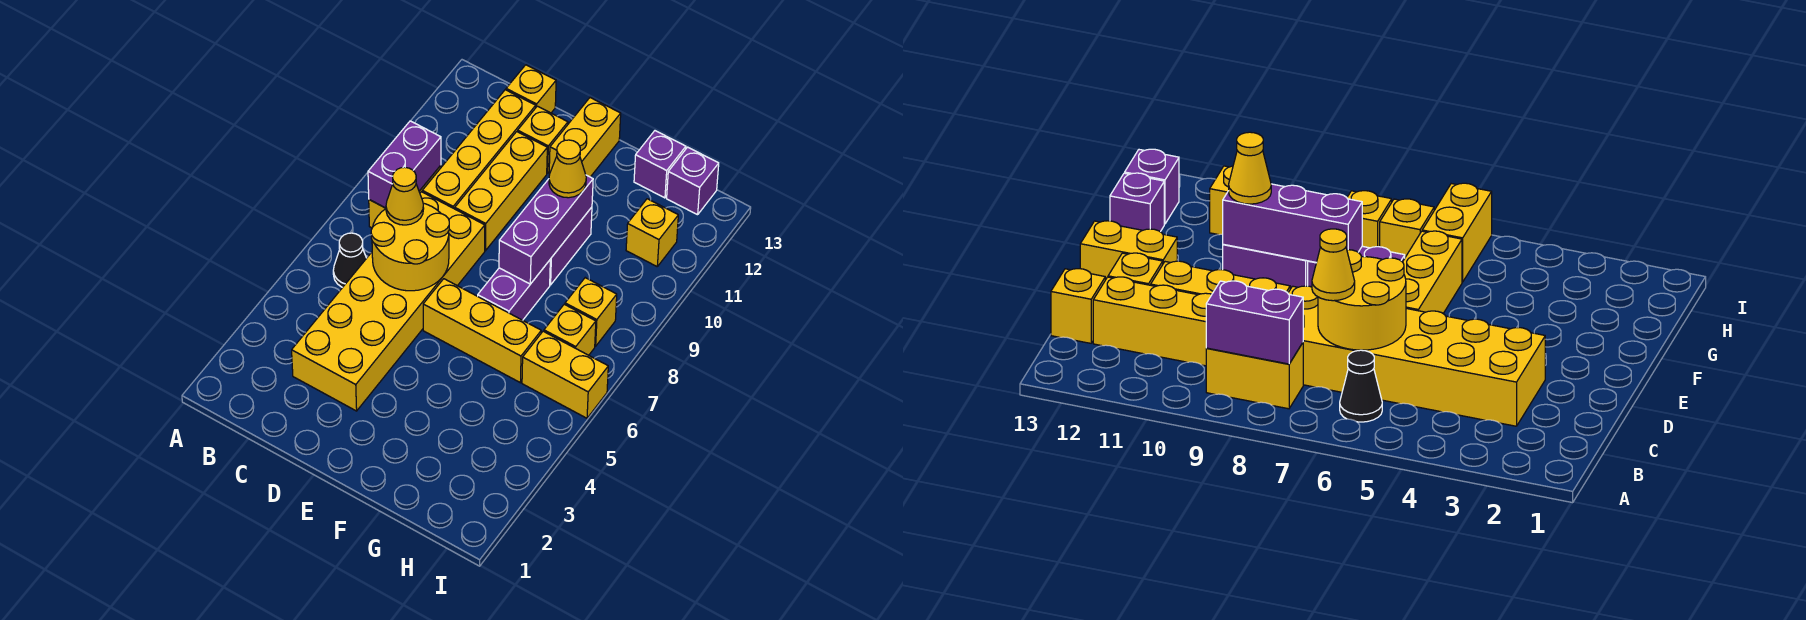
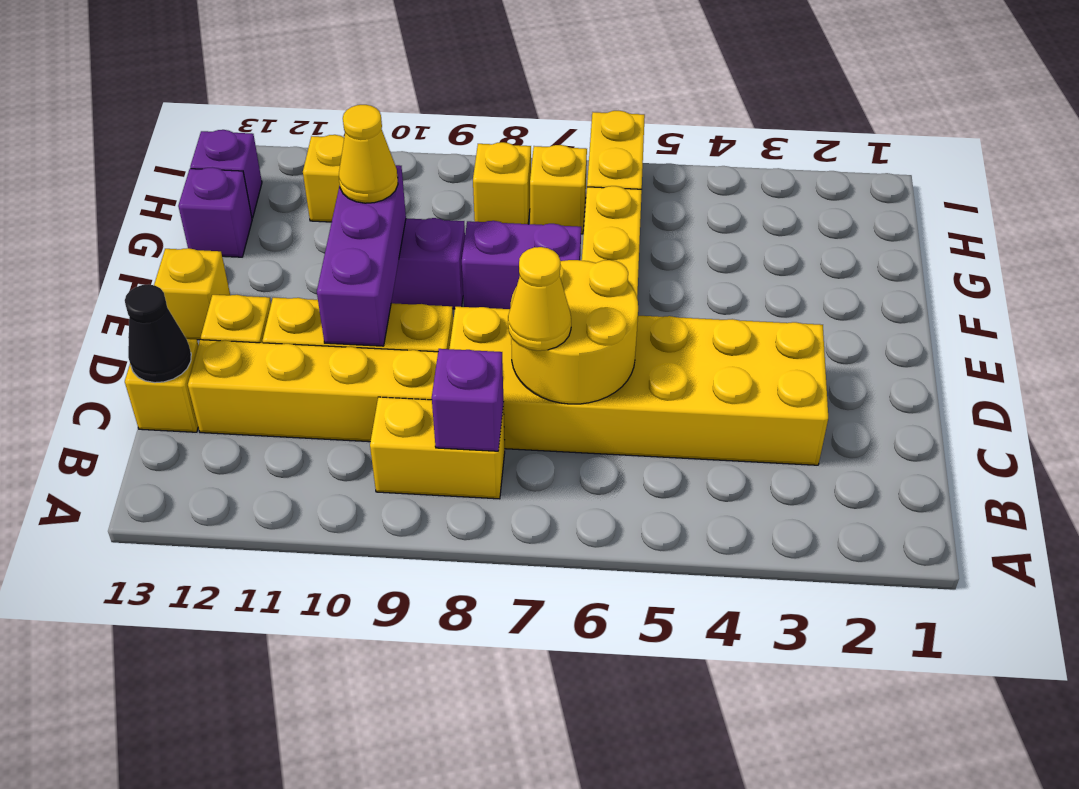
black 1x1 cone [333,233,366,287] -> black 1x1 cone moved to [125,284,191,383]
purple 1x2 brick [368,121,441,208] -> purple 1x1 brick [432,349,504,451]
yellow 1x2 brick [549,98,621,177] -> yellow 1x1 brick [154,248,230,340]
purple 1x3 brick [499,175,593,284] -> purple 1x3 brick turned to [317,165,406,346]

